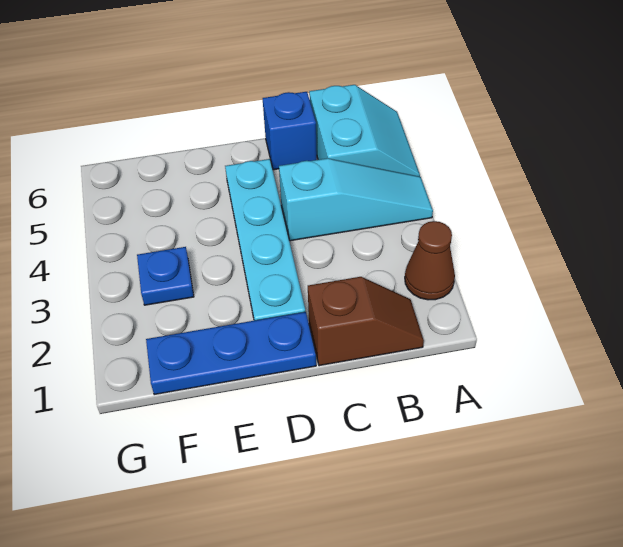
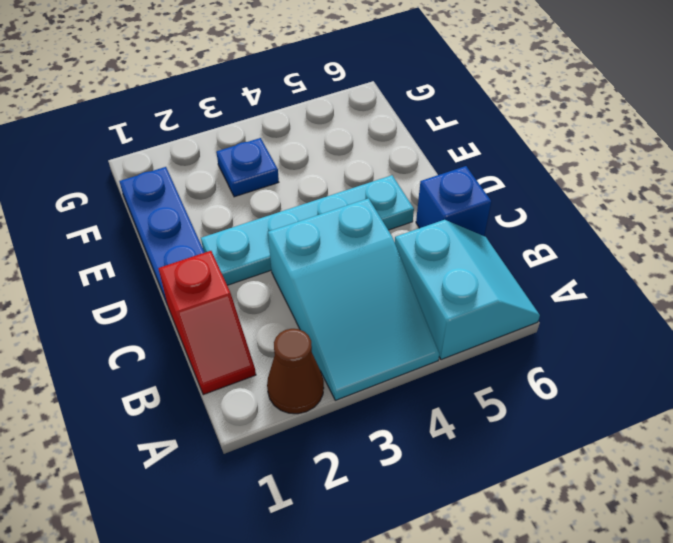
cyan 1x3 slope [279,158,433,241] -> cyan 2x3 slope [268,198,439,400]
cyan 2x2 slope [309,85,420,177] -> cyan 2x2 slope turned to [395,220,540,360]
brown 1x2 slope [308,277,424,366] -> red 1x2 slope [158,251,256,395]

